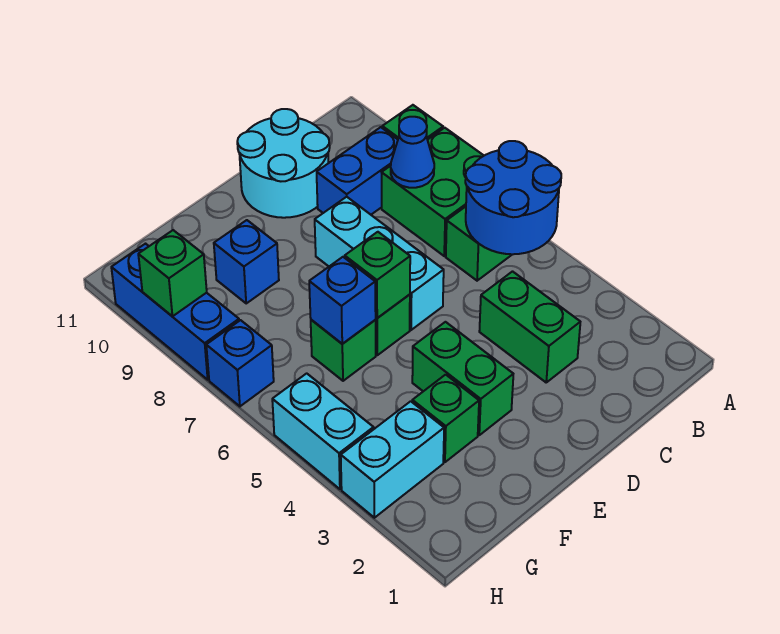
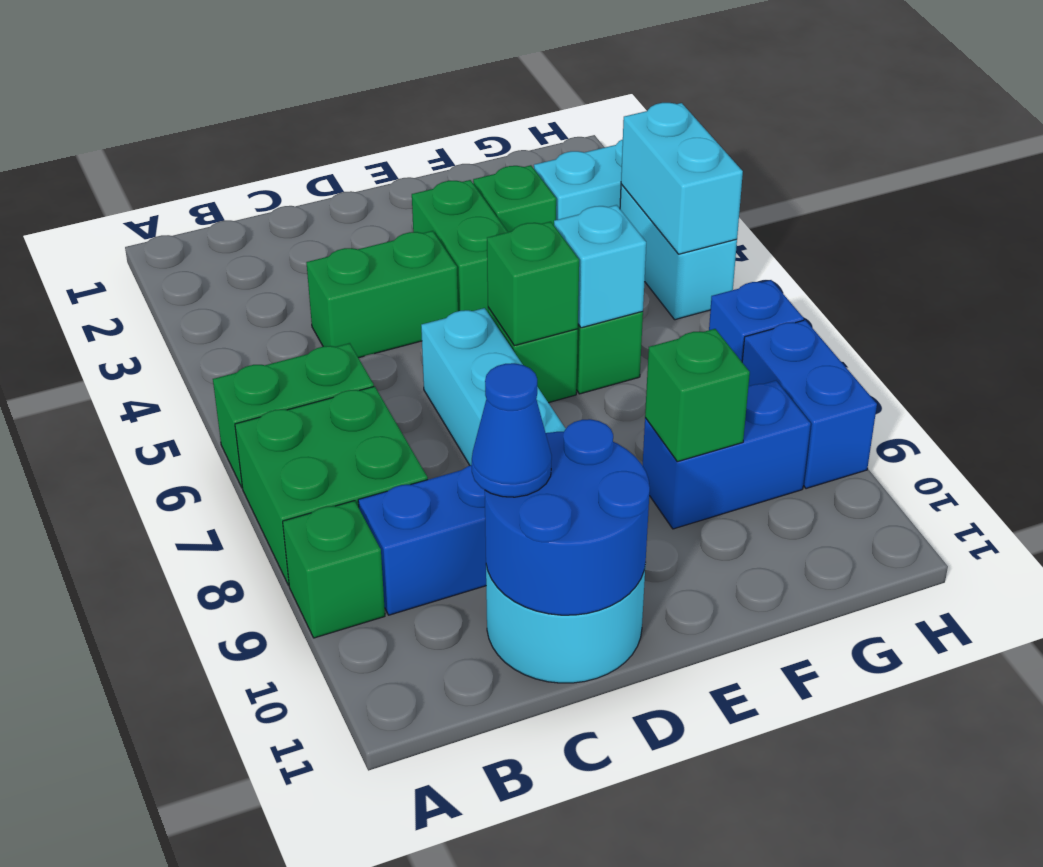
blue 2x2 round brick [465,141,561,254] -> blue 2x2 round brick moved to [485,419,650,615]
blue 1x1 cone [391,117,434,188] -> blue 1x1 cone moved to [472,363,552,497]
green 1x2 brick [479,272,580,382] -> green 1x2 brick turned to [306,231,458,358]
blue 1x1 brick [309,257,376,344] -> cyan 1x1 brick [554,205,646,328]
blue 1x1 brick [214,220,279,303] -> blue 1x2 brick [643,381,811,529]
none -> cyan 1x2 brick [621,103,743,254]
blue 1x3 brick [111,244,239,380] -> blue 1x2 brick [742,320,877,489]
green 1x1 brick [138,230,207,316] -> green 1x1 brick moved to [645,329,750,462]

